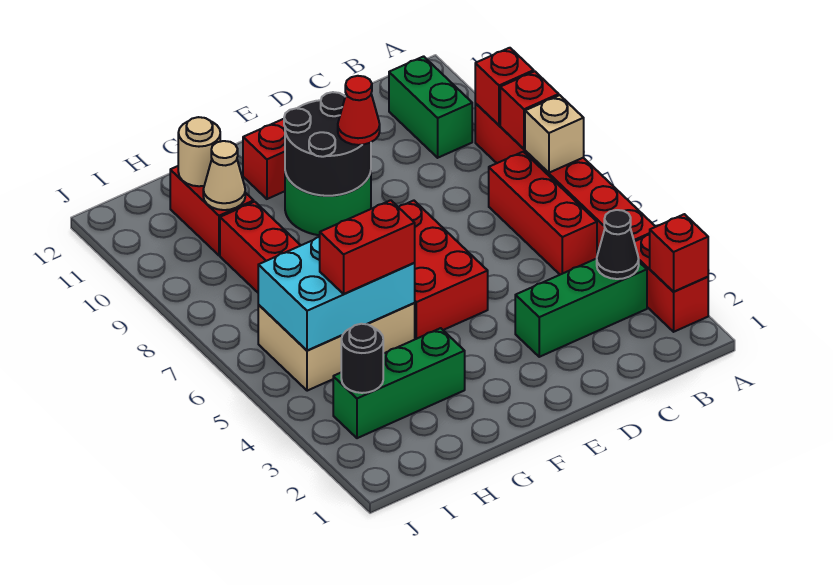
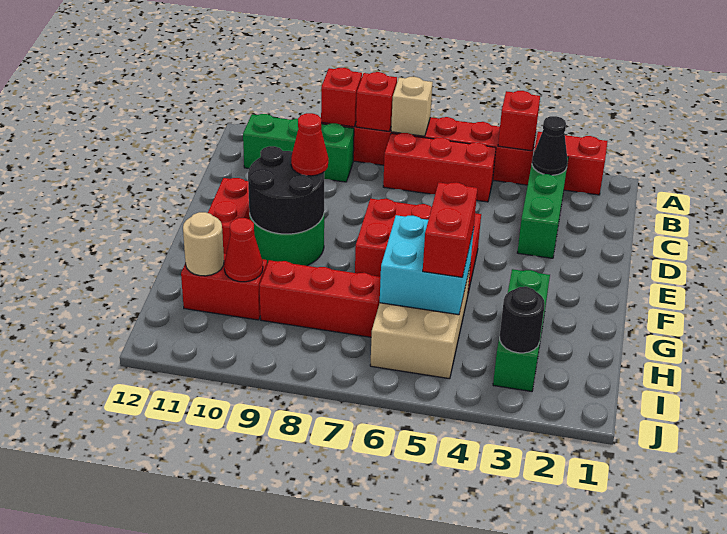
red 1x1 brick [650,214,708,292] -> red 1x1 brick moved to [498,91,540,151]
green 1x2 brick [389,56,472,158] -> green 1x3 brick [243,114,354,182]
cyan 2x3 brick [258,237,415,351] -> cyan 2x2 brick [380,215,474,315]
tan 1x1 cone [203,141,245,210] -> red 1x1 cone [224,218,263,282]

